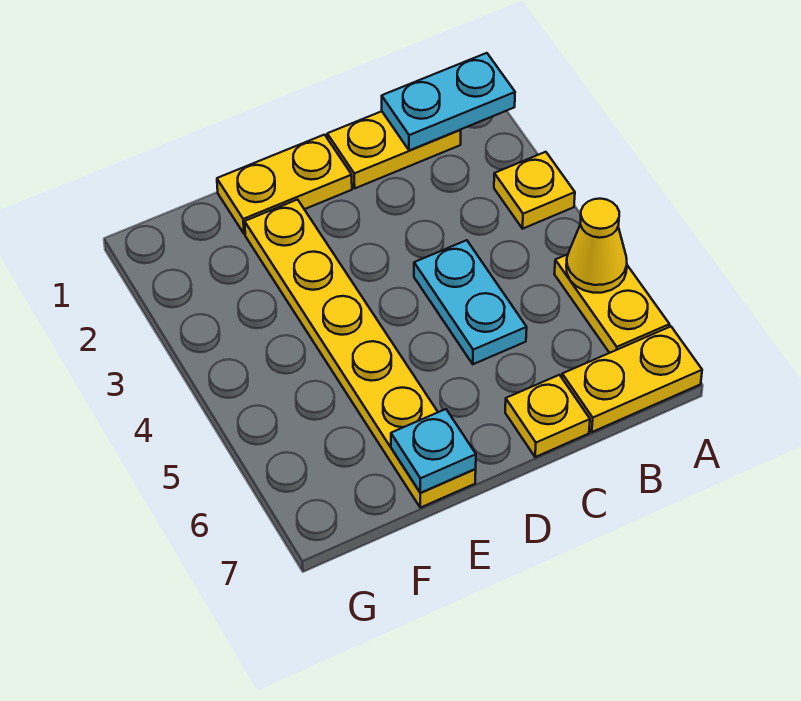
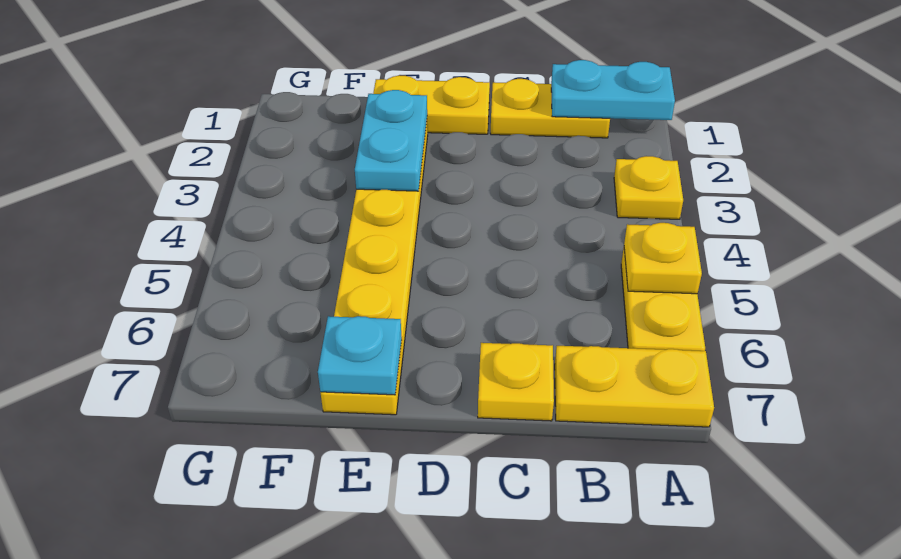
yellow 1x1 cone [566,199,627,293] -> yellow 1x1 plate [624,223,702,294]
cyan 1x2 plate [414,240,527,364] -> cyan 1x2 plate moved to [355,90,427,191]

